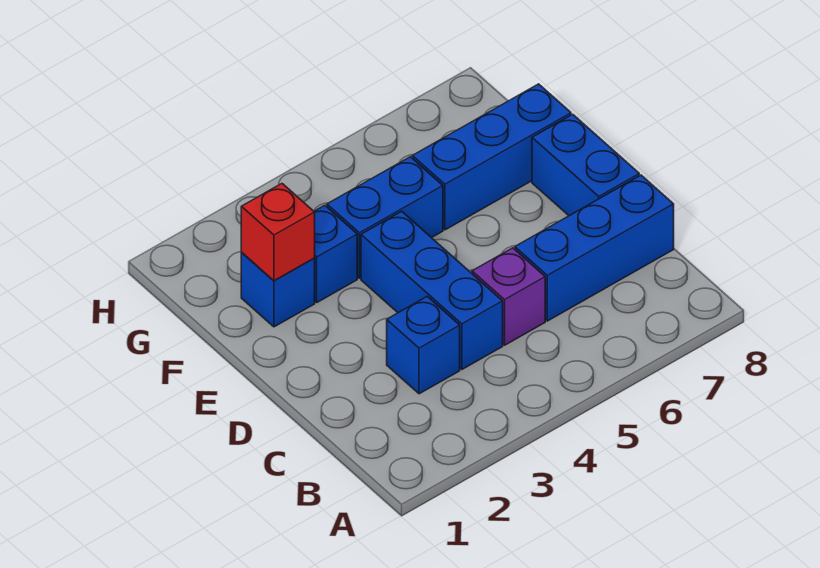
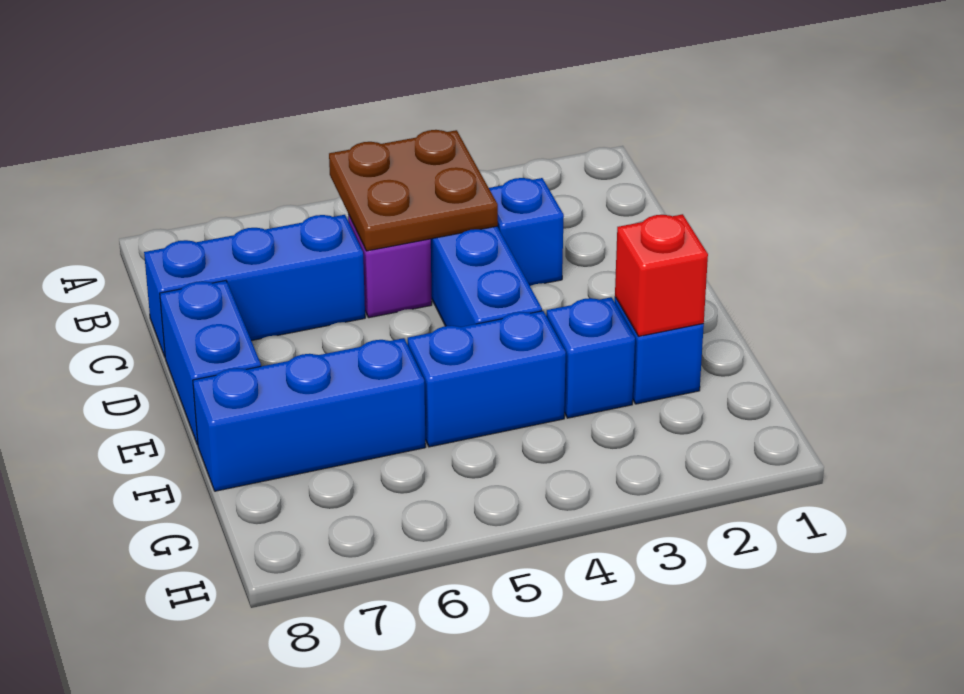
none -> brown 2x2 plate [329,130,498,251]

